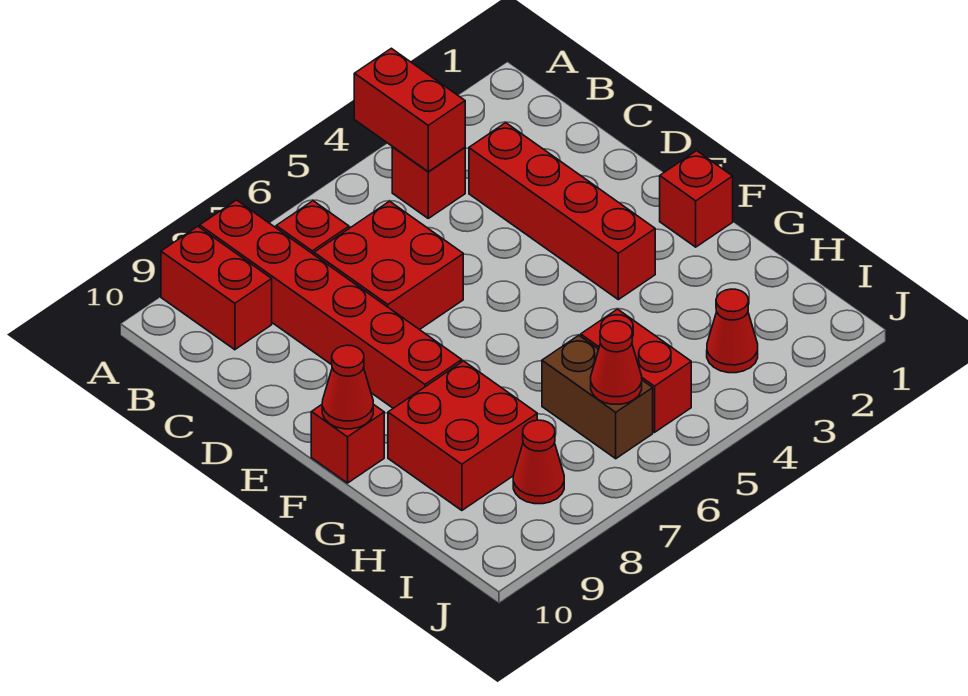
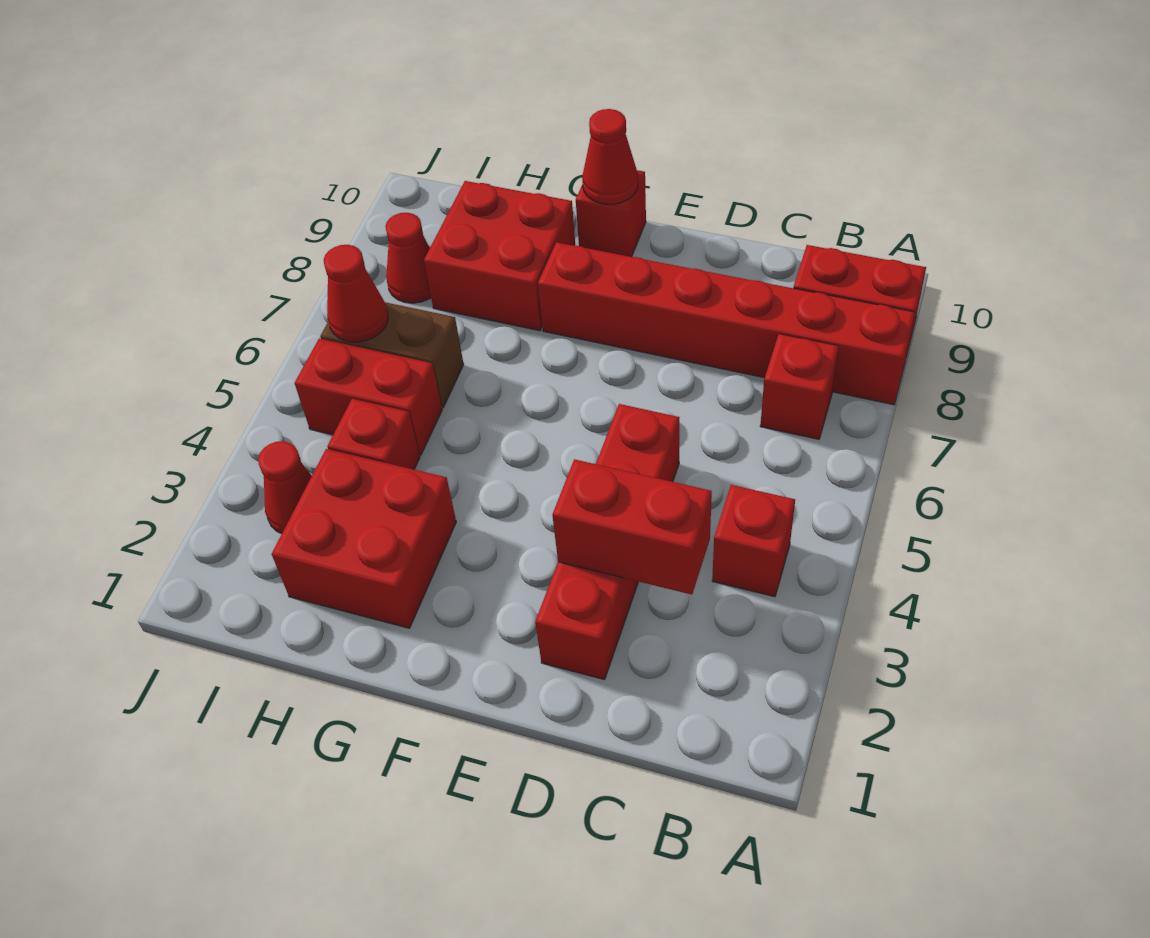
red 1x2 brick [354,48,465,172] -> red 1x2 brick moved to [552,459,712,595]
red 1x4 brick [469,123,655,300] -> red 1x4 brick turned to [535,404,679,680]
red 2x2 brick [314,201,463,330] -> red 2x2 brick moved to [272,449,456,628]
red 1x1 brick [660,151,733,247] -> red 1x1 brick moved to [327,399,420,469]

